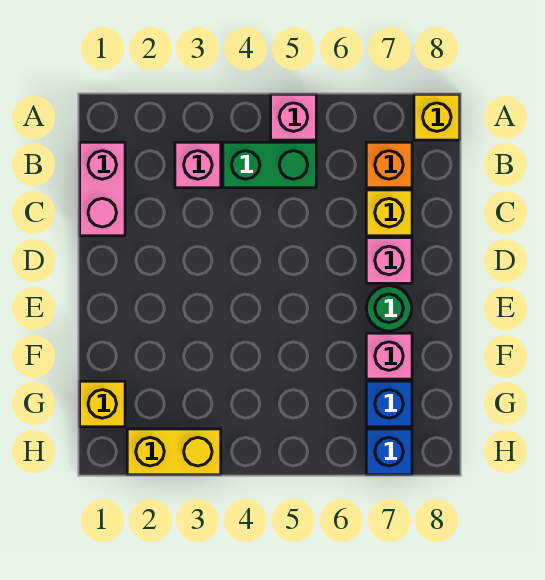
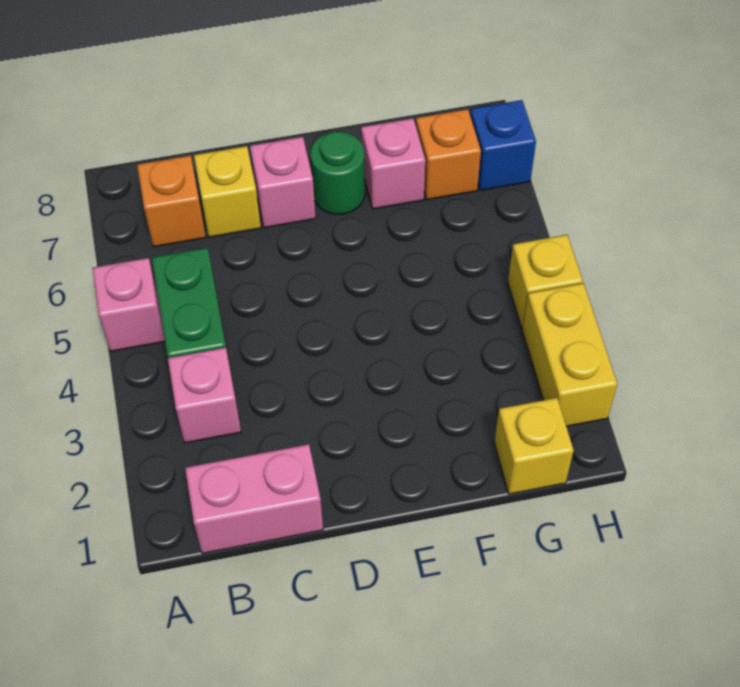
yellow 1x1 brick [414,94,460,140] -> yellow 1x1 brick moved to [508,235,583,328]
blue 1x1 brick [366,381,412,427] -> orange 1x1 brick [416,109,481,200]

